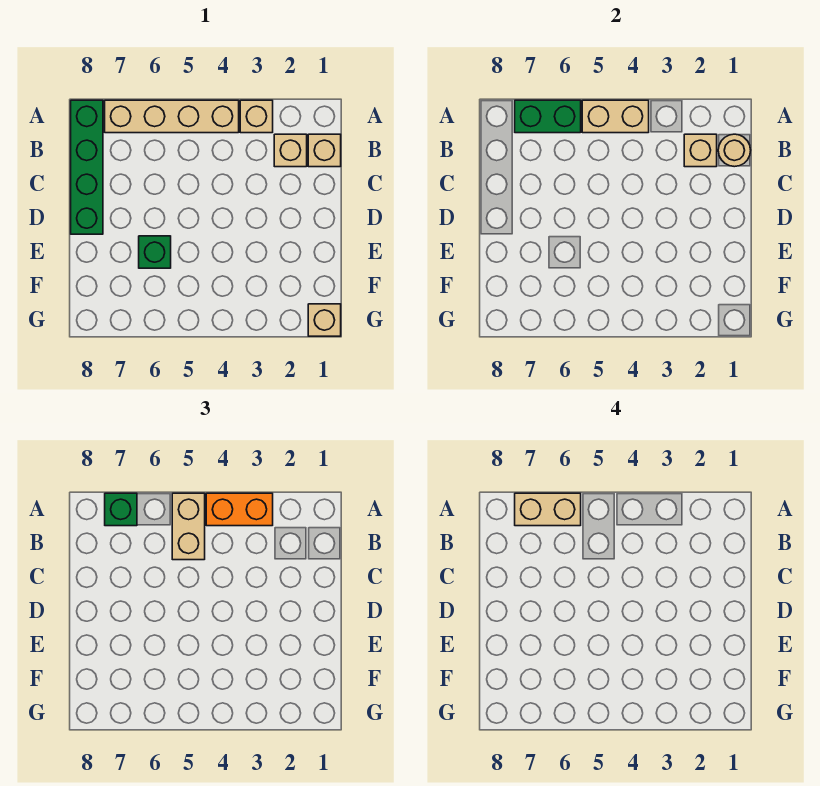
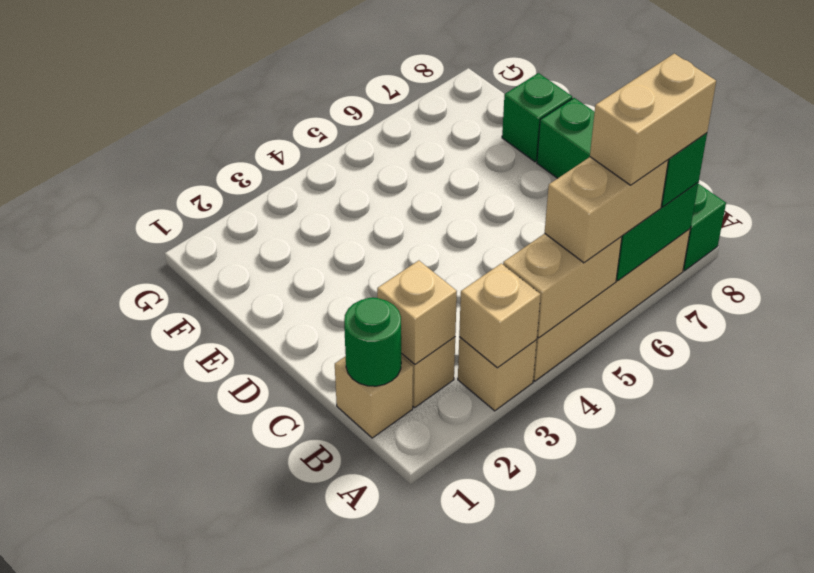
orange 1x2 brick [206,493,273,526] -> none
tan 1x2 brick [172,493,205,560] -> tan 1x2 brick turned to [545,157,668,263]
tan 1x1 round brick [718,134,751,167] -> green 1x1 round brick [344,297,401,386]
green 1x1 brick [139,236,171,268] -> green 1x1 brick moved to [502,73,572,162]
tan 1x1 brick [308,304,341,336] -> tan 1x1 brick moved to [459,263,541,368]

